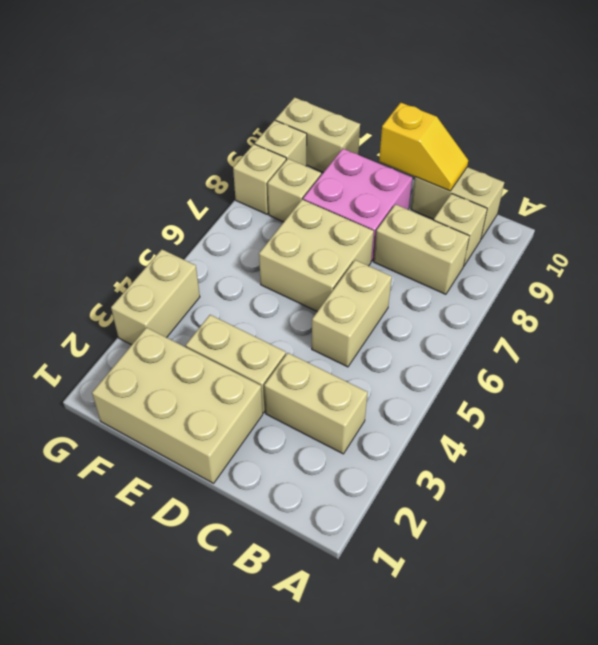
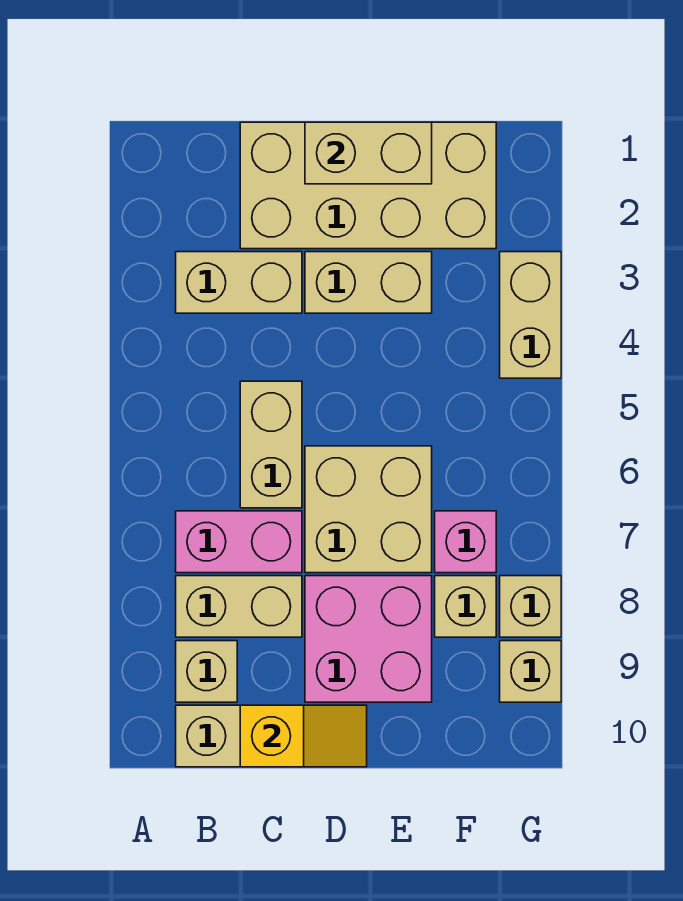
none -> pink 1x2 brick [176,511,302,573]
yellow 1x2 slope [379,103,468,191] -> yellow 1x2 slope turned to [240,705,367,767]
tan 2x3 brick [92,327,263,483] -> tan 2x4 brick [240,122,496,249]
none -> pink 1x1 brick [435,511,496,573]
tan 1x2 brick [275,97,360,172] -> tan 1x2 brick moved to [305,122,432,184]

